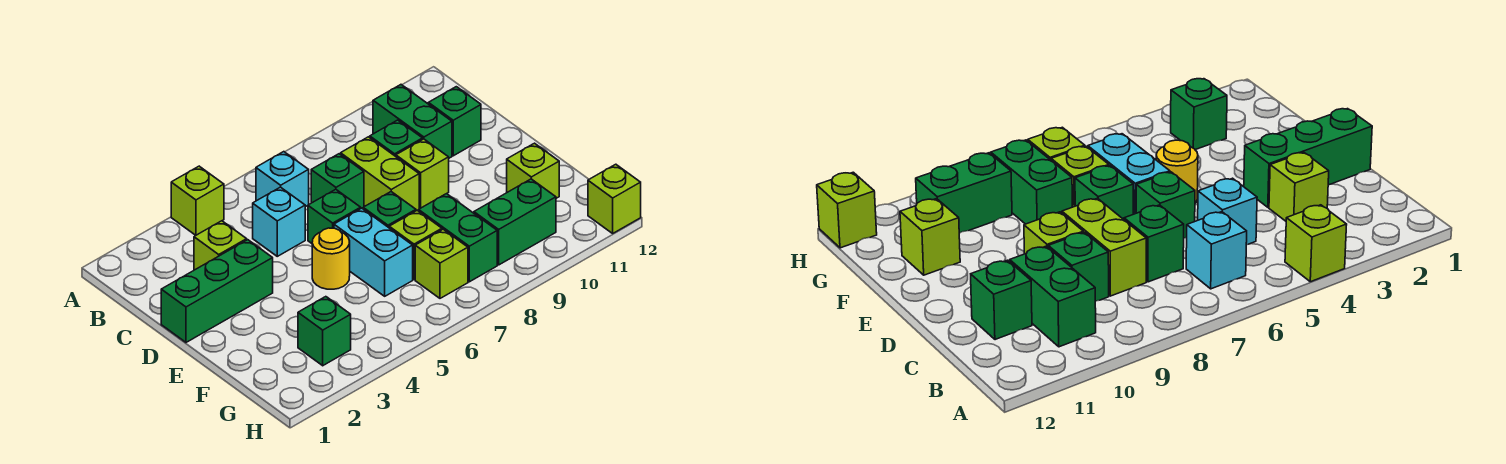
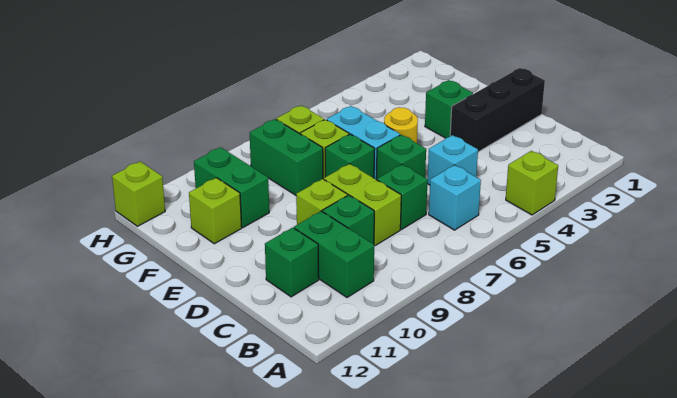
lime 1x1 brick [194,221,247,270] -> none
green 1x3 brick [161,240,273,342] -> black 1x3 brick [450,68,545,152]
green 1x1 brick [298,297,351,366] -> green 1x1 brick moved to [425,80,473,138]
green 1x2 brick [474,179,556,265] -> green 1x2 brick turned to [194,147,269,228]

